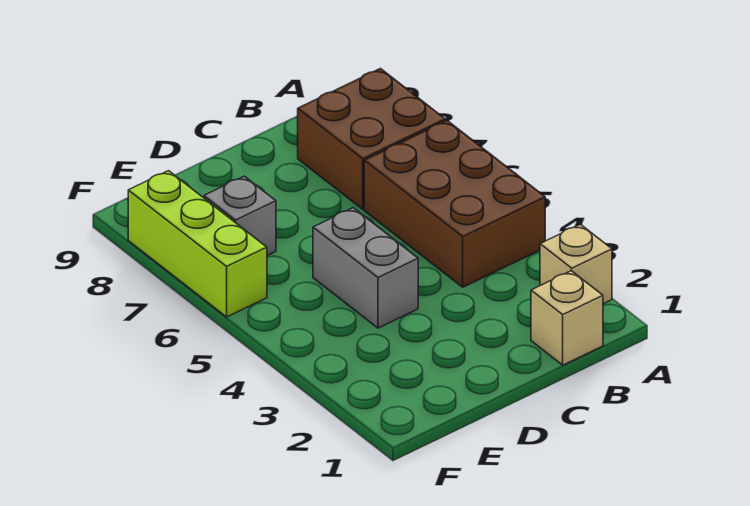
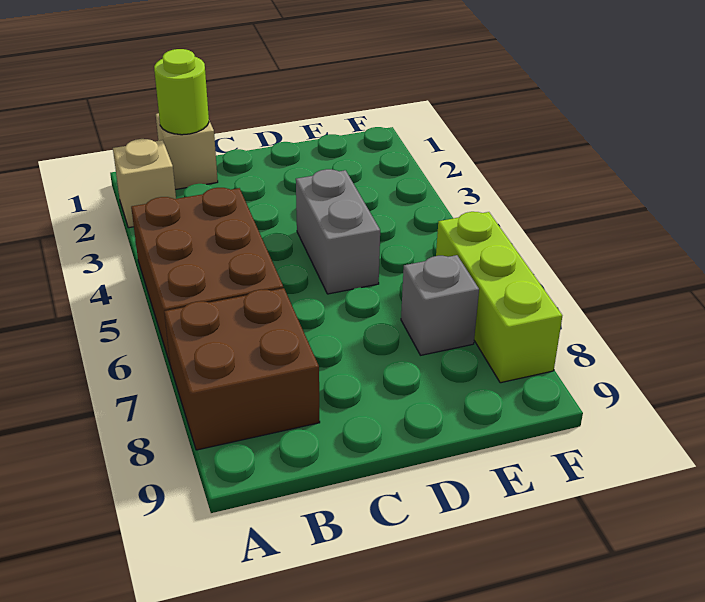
none -> lime 1x1 round brick [154,49,209,135]

